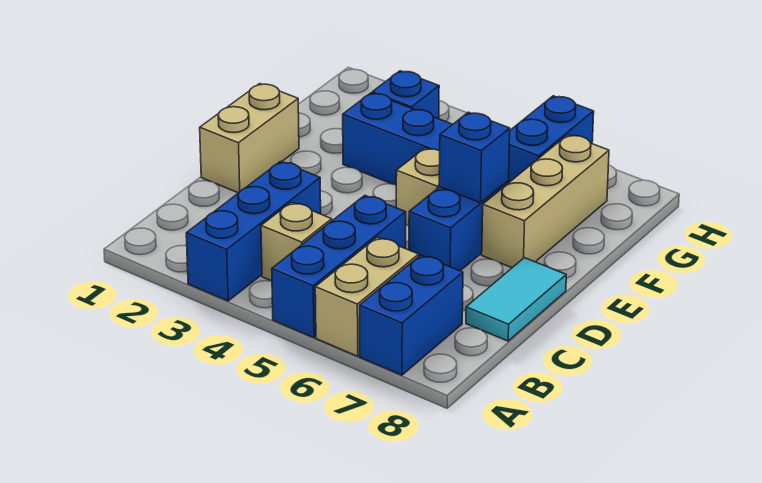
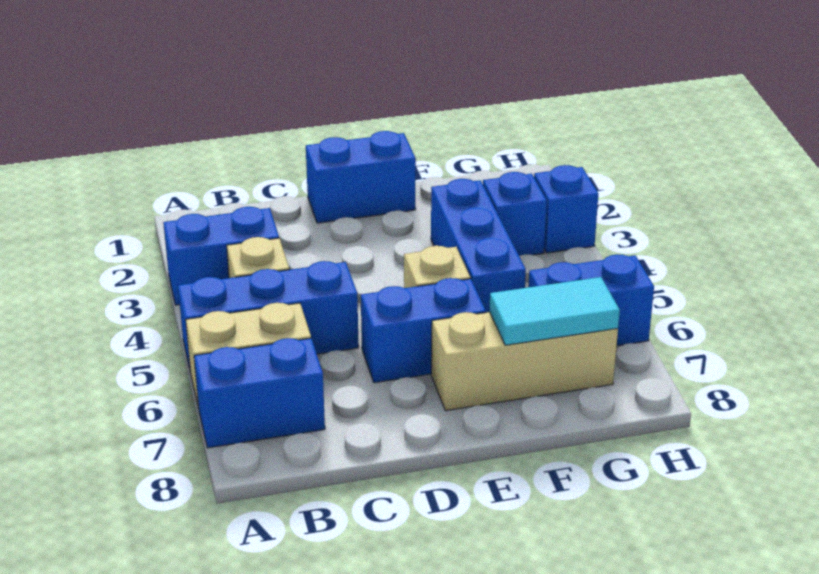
blue 1x3 brick [186,162,321,301] -> blue 1x2 brick [163,207,279,305]
cyan 1x2 tile [466,258,566,341] -> cyan 1x2 tile moved to [489,277,620,345]
tan 1x2 brick [200,84,299,193] -> blue 1x2 brick [306,131,416,223]
blue 1x1 brick [439,112,510,203] -> blue 1x1 brick moved to [534,165,598,253]

